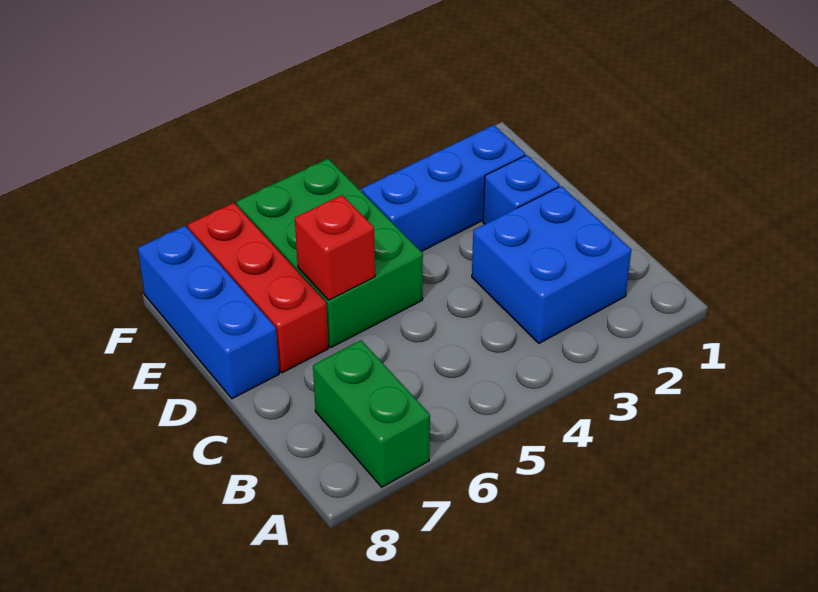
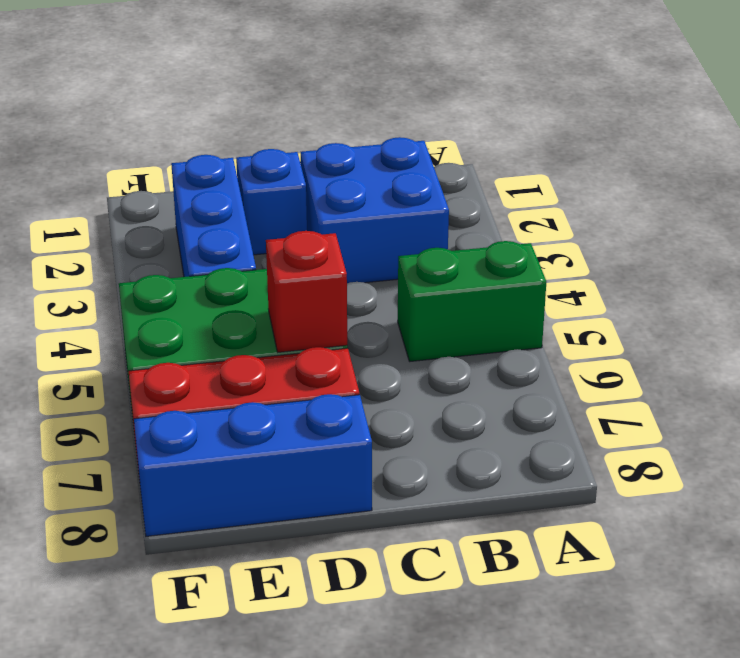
green 1x2 brick [313,340,430,487] -> green 1x2 brick moved to [398,241,546,361]

